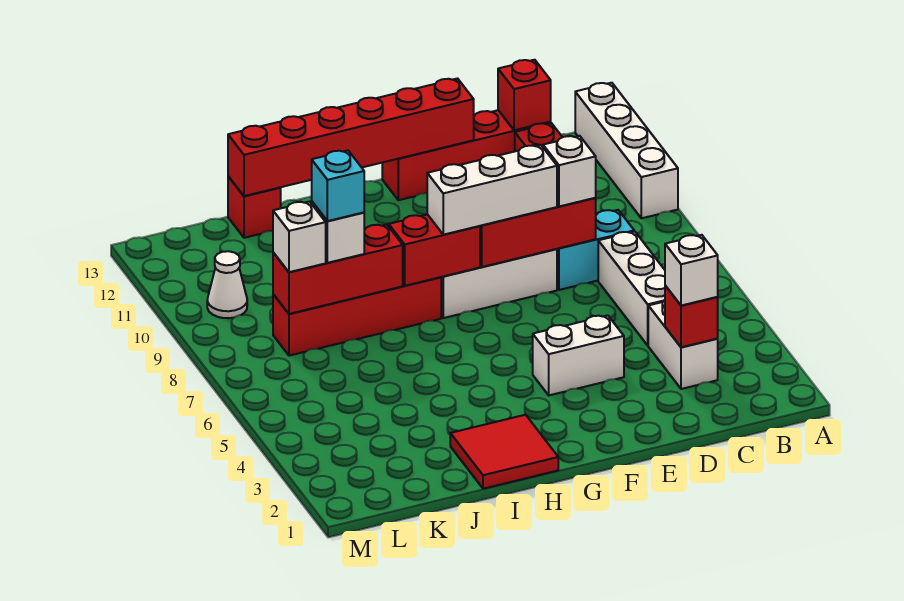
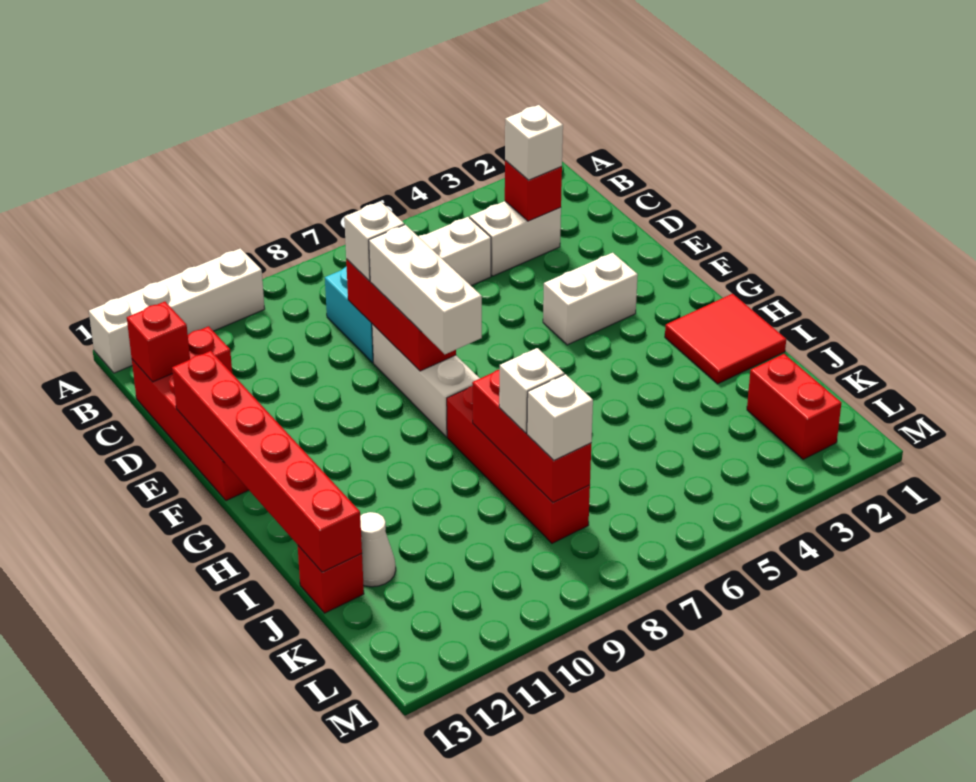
white 1x2 brick [533,315,624,395] -> white 1x2 brick turned to [543,253,638,345]
red 1x2 brick [389,214,480,286] -> red 1x2 brick moved to [747,354,841,459]
cyan 1x1 brick [312,151,364,221] -> none
white 1x1 cone [207,251,247,318] -> white 1x1 cone moved to [360,512,396,587]

